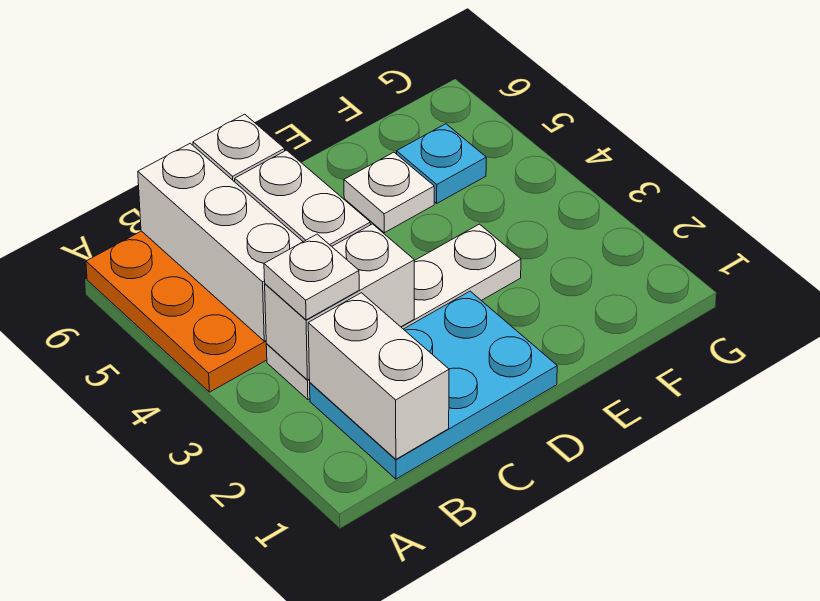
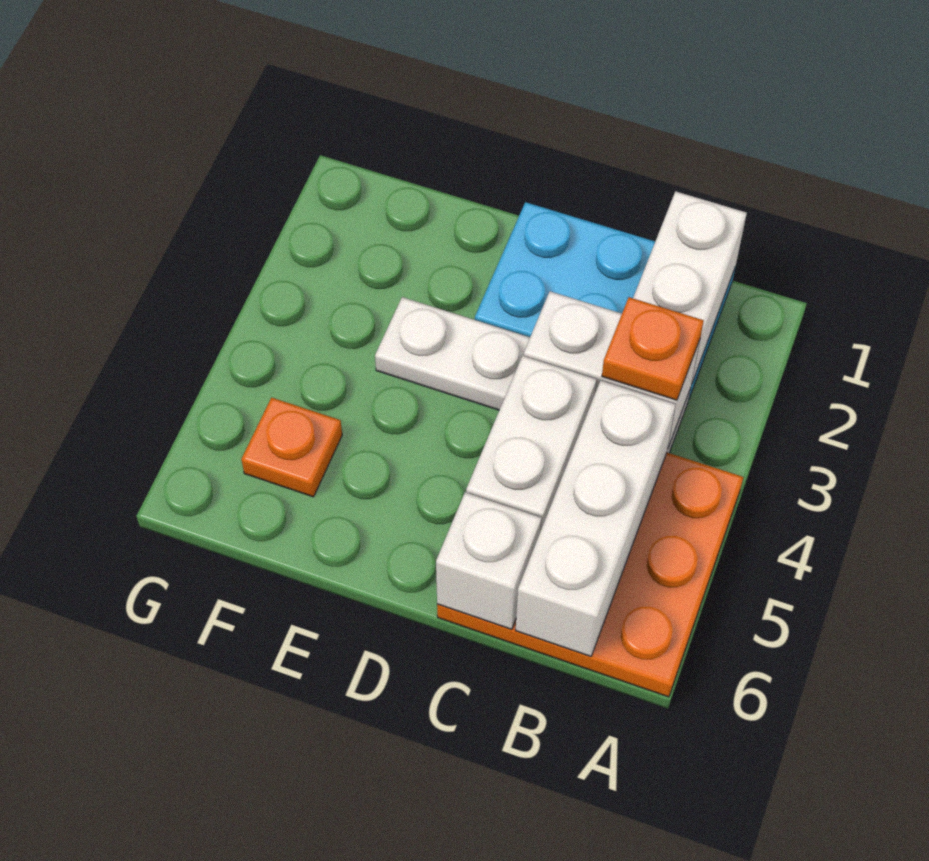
white 1x1 plate [264,234,359,320] -> orange 1x1 plate [602,297,704,400]
white 1x1 plate [344,152,434,233] -> none
cyan 1x1 plate [397,124,486,203] -> orange 1x1 plate [241,398,342,497]

